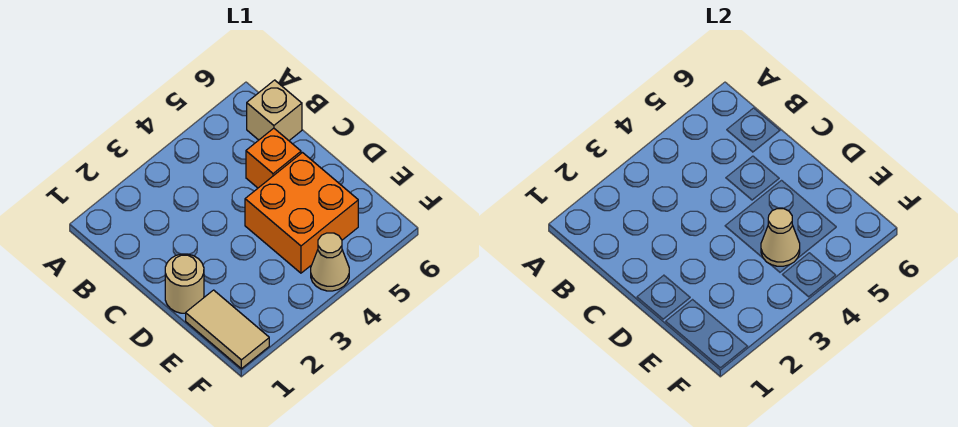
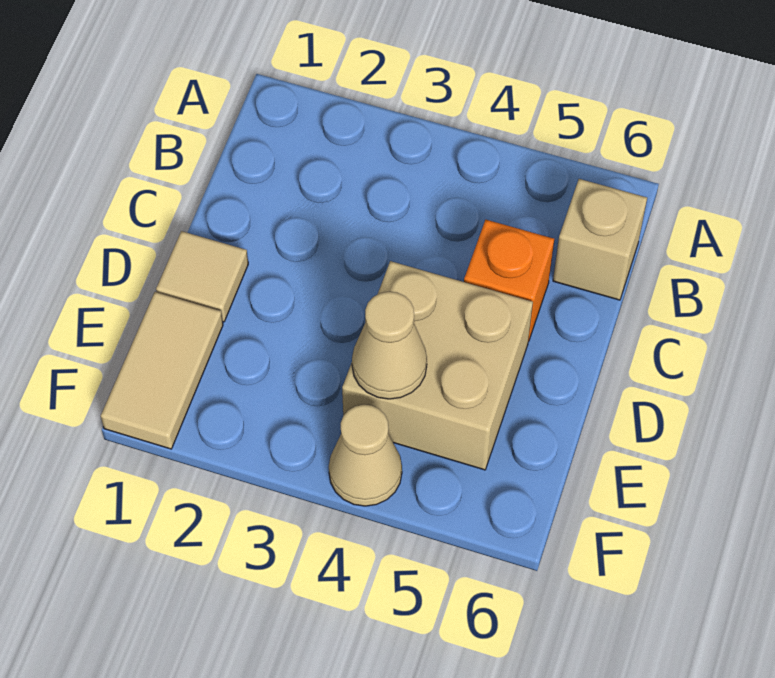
tan 1x1 round brick [165,254,204,313] -> tan 1x1 tile [156,231,248,322]
orange 2x2 brick [245,153,358,273] -> tan 2x2 brick [342,261,533,470]

